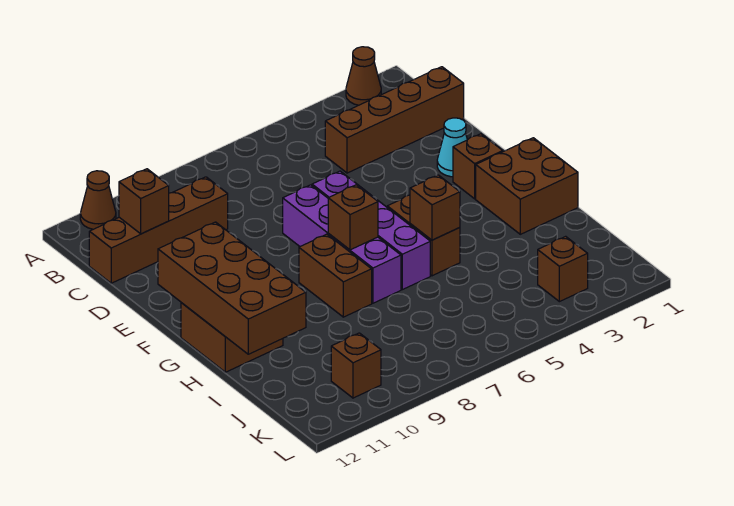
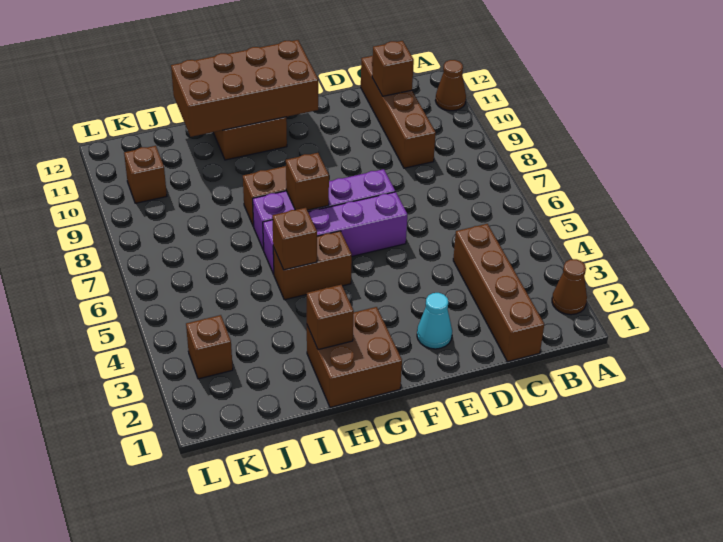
brown 1x1 brick [453,134,503,199] -> brown 1x1 brick moved to [307,285,354,350]

